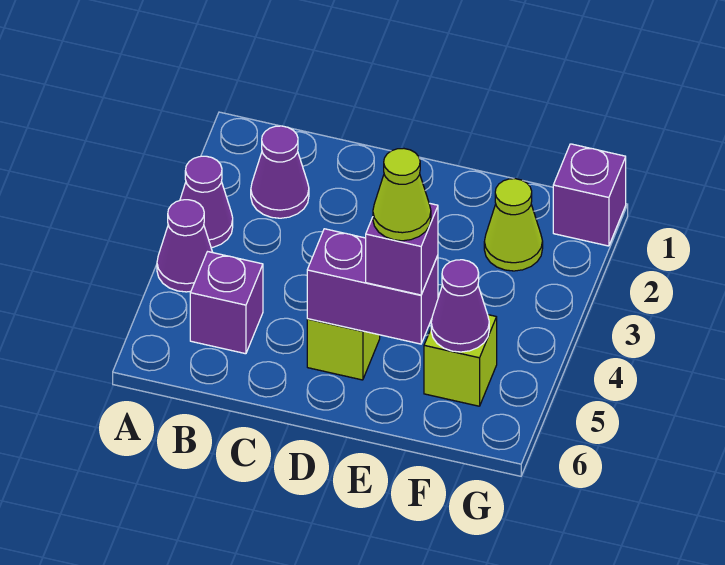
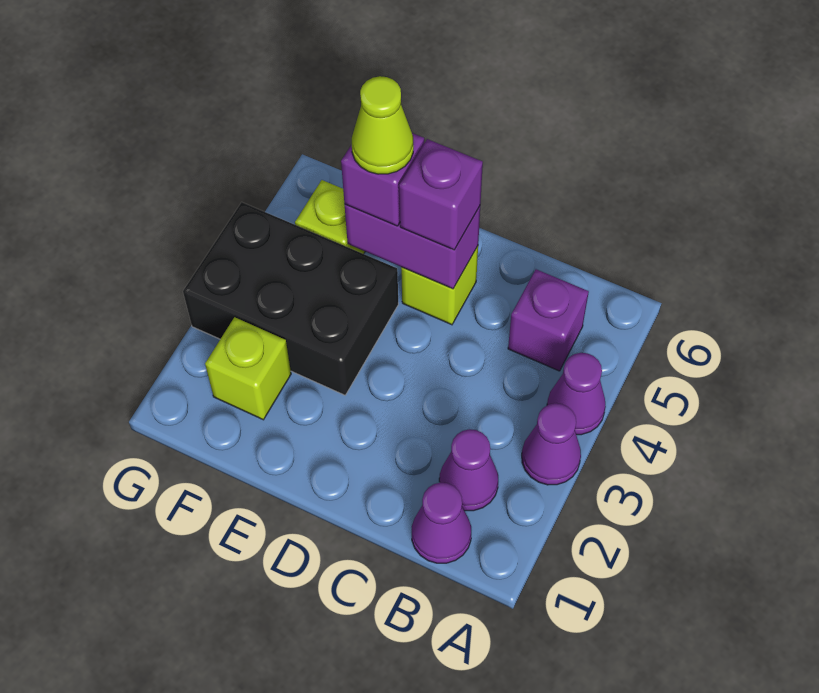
none -> black 2x3 brick [183,202,398,395]
lime 1x1 cone [484,179,543,271] -> lime 1x1 brick [205,317,291,420]
purple 1x1 cone [431,260,489,352] -> purple 1x1 cone moved to [412,483,471,563]
purple 1x1 brick [553,144,626,246] -> purple 1x1 brick moved to [399,139,483,250]

